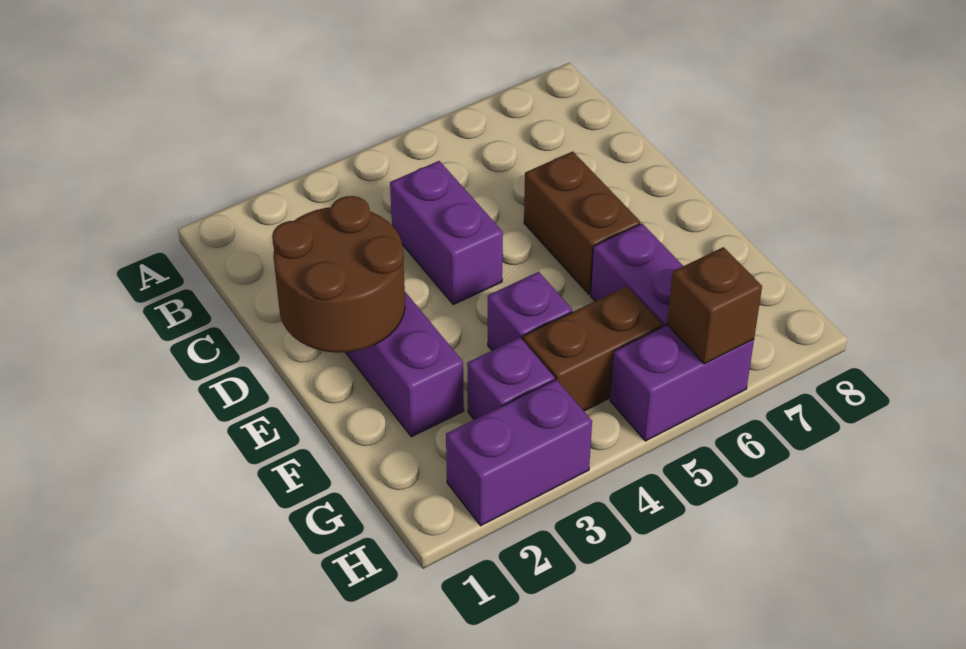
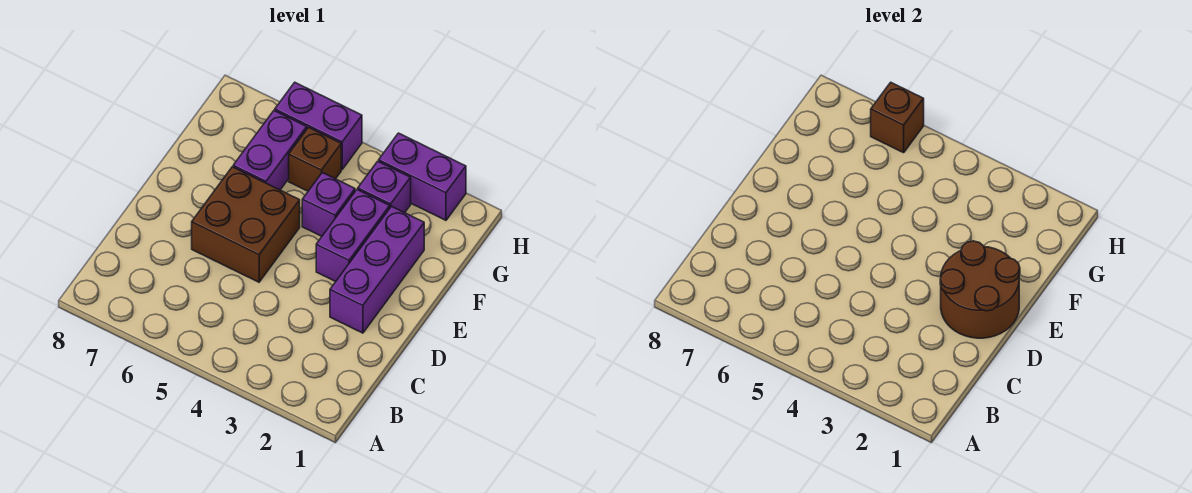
purple 1x2 brick [390,161,503,305] -> purple 1x2 brick moved to [316,189,390,282]
brown 1x2 brick [524,151,640,294] -> brown 2x2 brick [192,167,300,282]
brown 1x2 brick [523,286,663,411] -> brown 1x1 brick [289,127,341,191]

